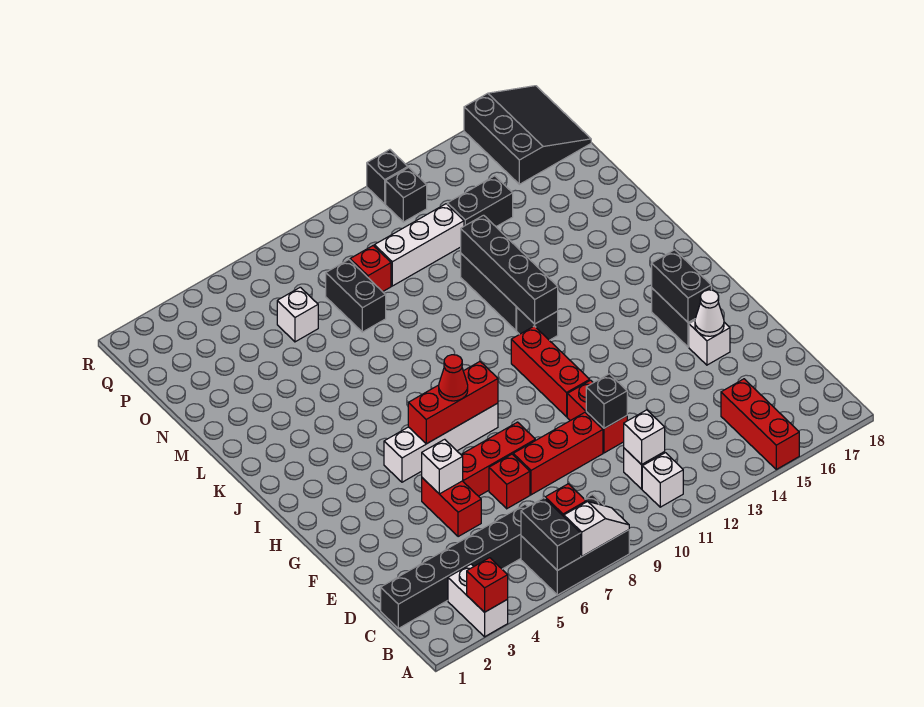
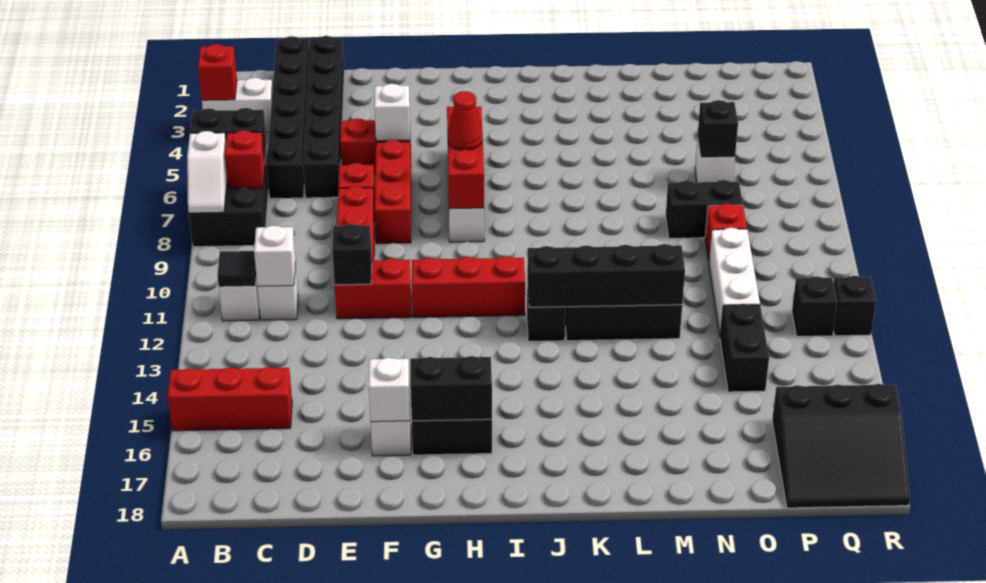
none -> black 1x1 tile [217,251,256,287]
none -> black 1x6 brick [303,36,344,198]
white 1x1 cone [695,290,724,336] -> white 1x1 brick [369,358,410,422]
none -> black 1x1 brick [698,100,738,158]

